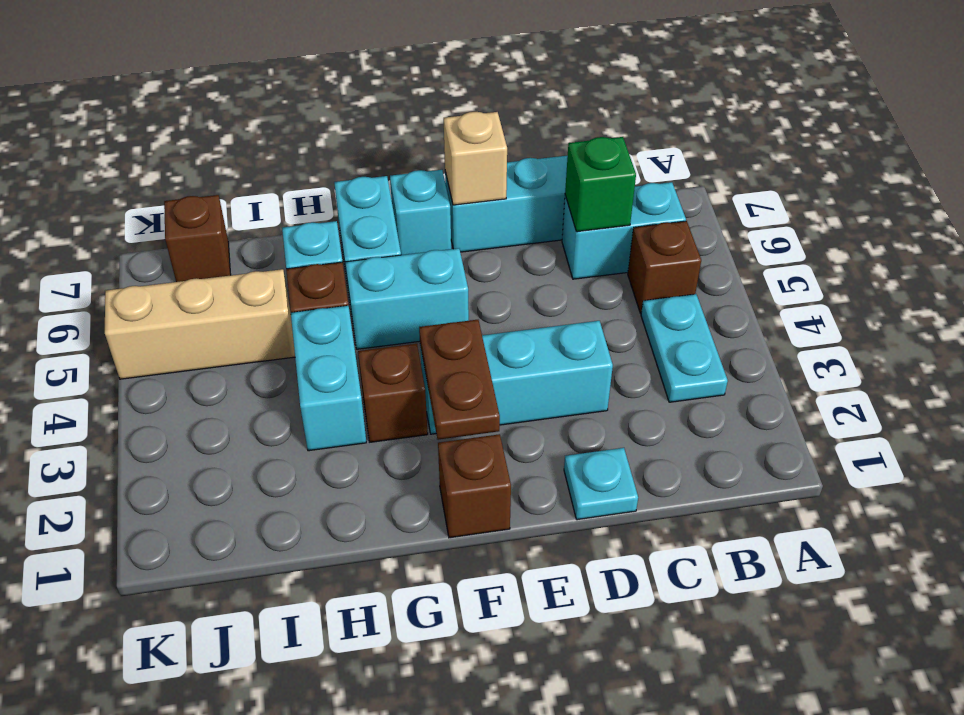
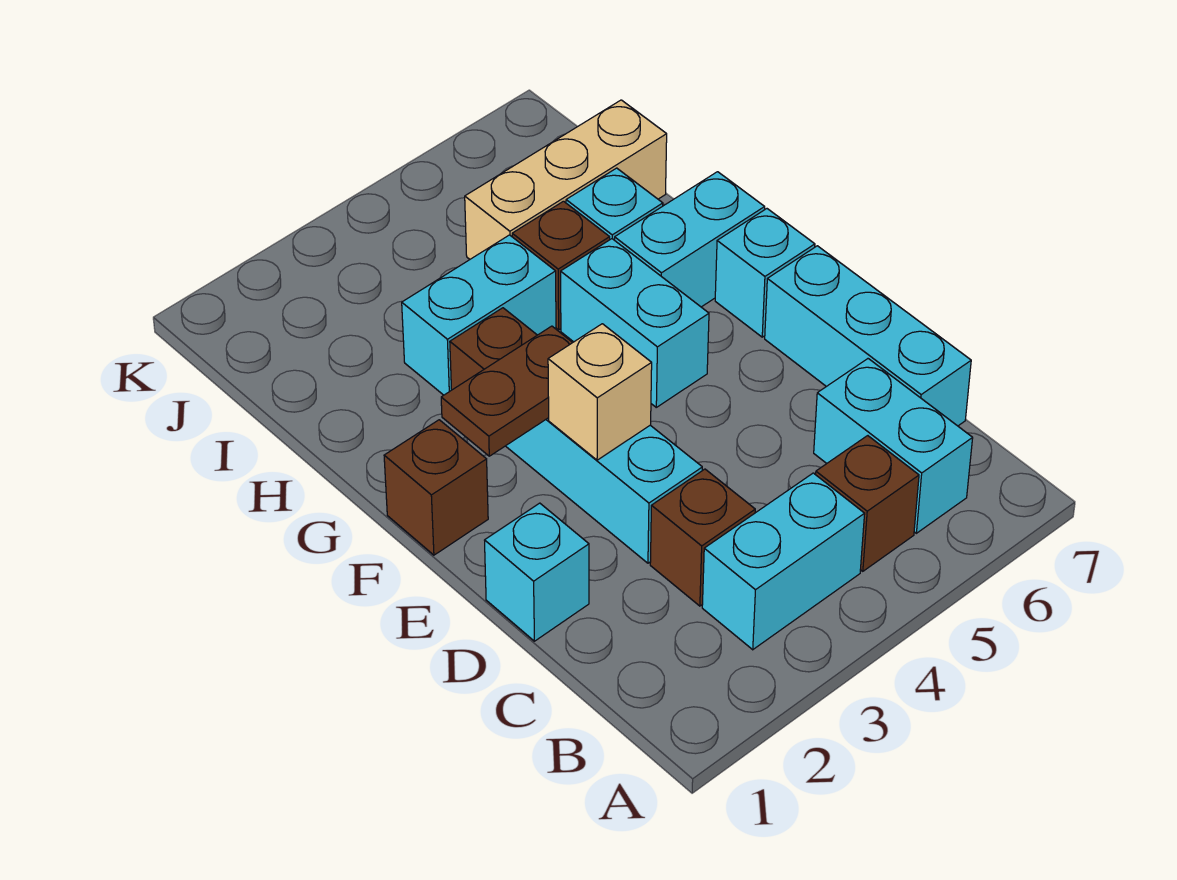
cyan 1x2 plate [641,294,728,402] -> cyan 1x2 brick [702,473,865,650]
green 1x1 brick [565,137,636,232] -> none
cyan 1x1 plate [564,448,638,520] -> cyan 1x1 brick [485,503,589,641]
tan 1x1 brick [444,112,507,205] -> tan 1x1 brick moved to [548,324,652,460]
tan 1x3 brick [105,269,295,379] -> tan 1x3 brick turned to [465,100,667,259]
brown 1x1 brick [164,195,231,282] -> brown 1x1 brick moved to [650,469,755,606]

